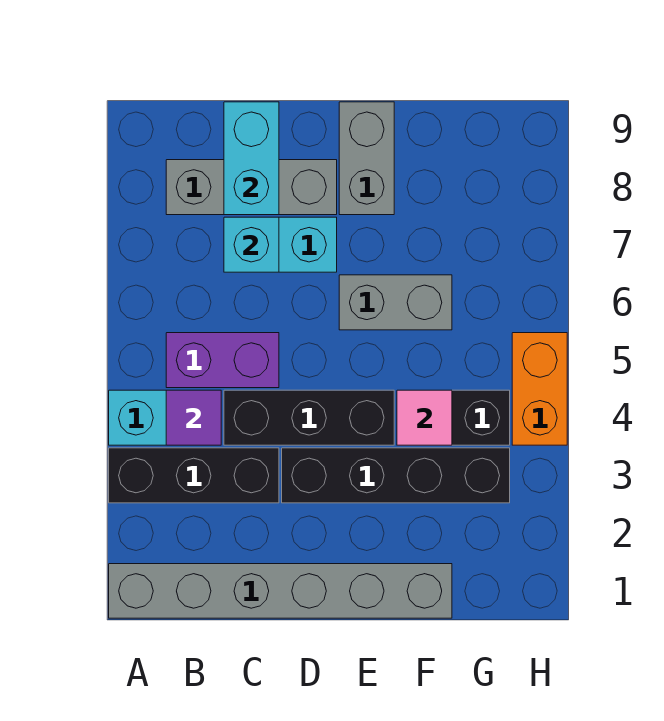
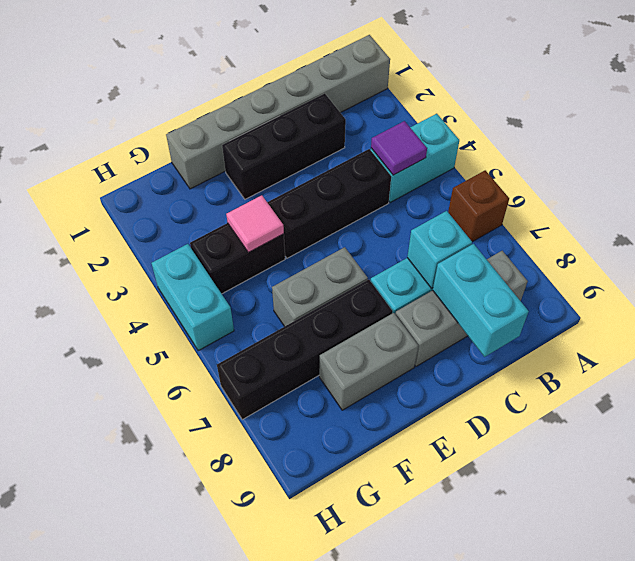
black 1x3 brick [109,448,279,503] -> black 1x3 brick moved to [222,94,346,199]
none -> brown 1x1 brick [448,170,509,242]
purple 1x2 brick [166,333,279,388] -> none
black 1x4 brick [282,448,510,503] -> black 1x4 brick moved to [217,280,393,420]
grey 1x2 brick [339,102,394,215] -> grey 1x2 brick turned to [319,313,418,410]
orange 1x2 brick [512,333,567,445] -> cyan 1x2 brick [152,244,234,351]

